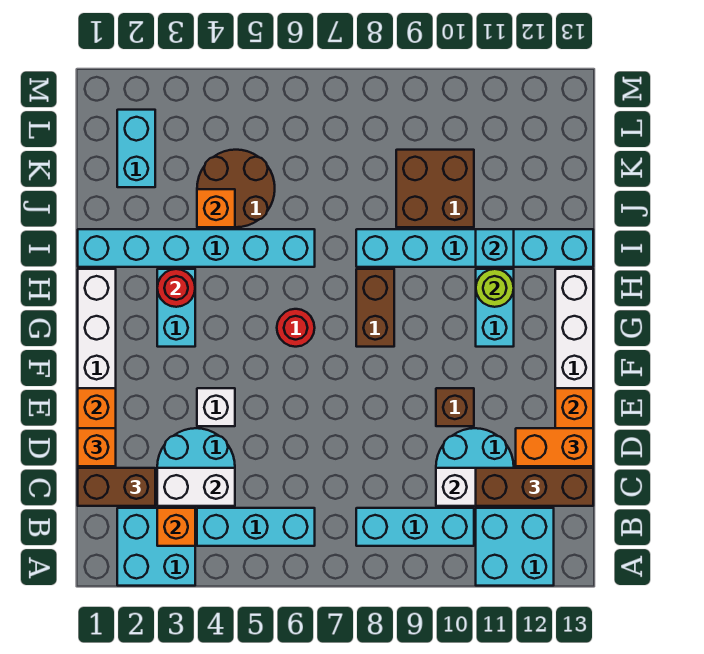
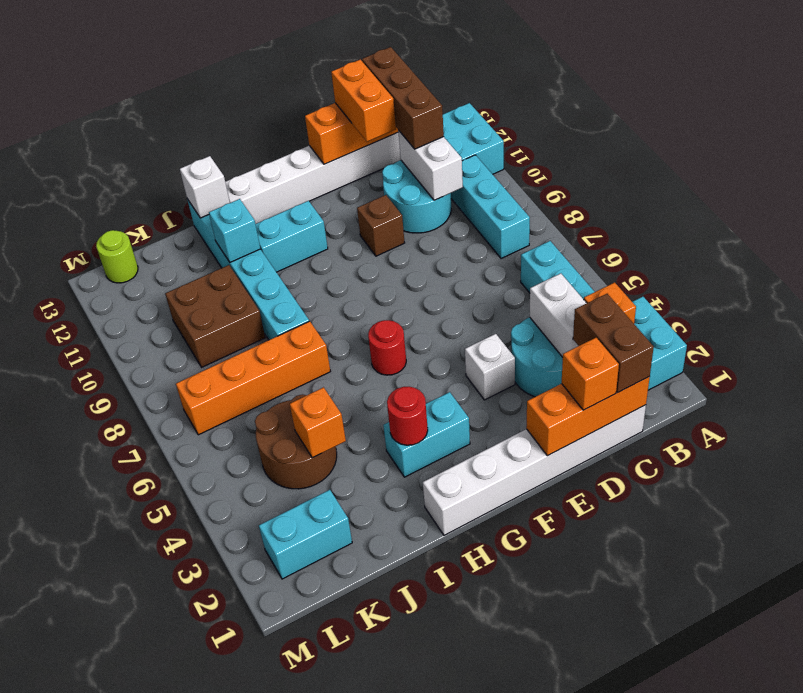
brown 1x2 brick [356,269,394,347] -> none
lime 1x1 round brick [476,269,514,307] -> lime 1x1 round brick moved to [96,230,138,283]
cyan 1x6 brick [78,229,315,267] -> none
none -> orange 1x4 brick [176,321,330,435]
none -> white 1x1 brick [180,156,230,218]

